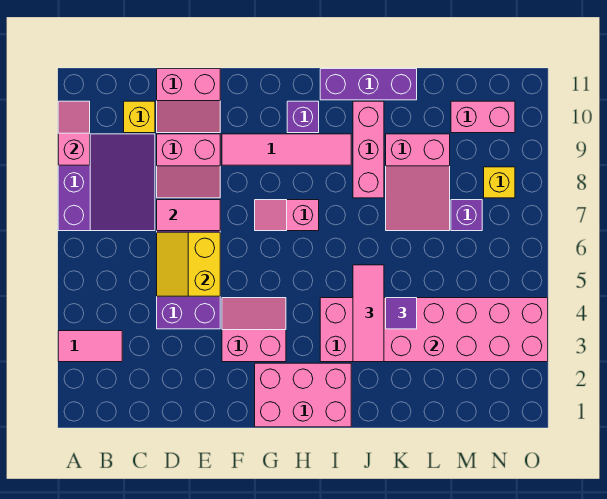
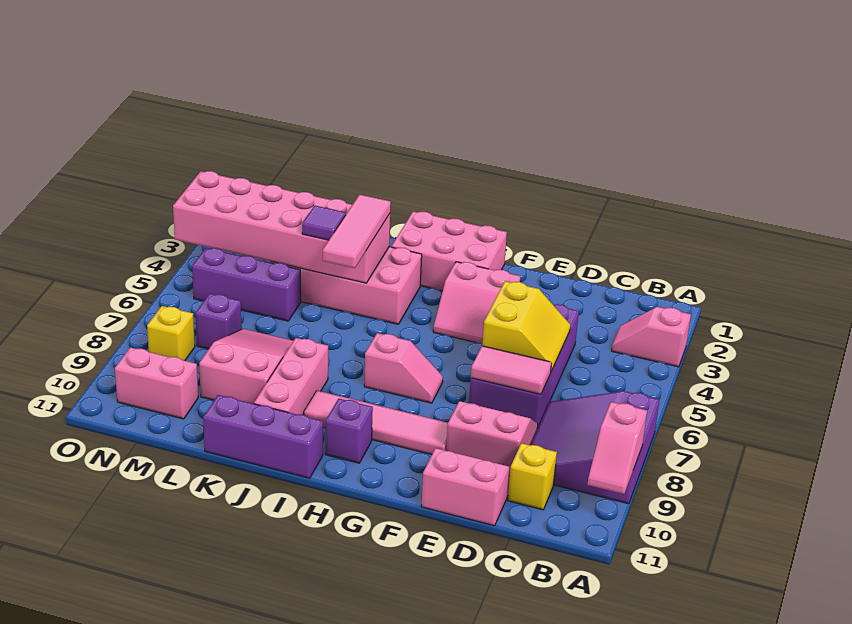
pink 1x2 tile [58,331,122,362] -> pink 1x2 slope [612,307,691,367]
none -> purple 1x3 brick [192,248,301,321]

